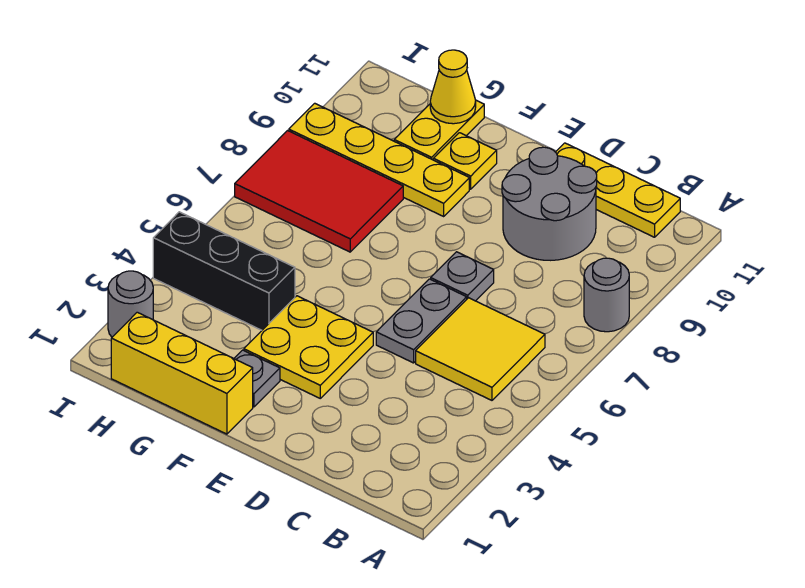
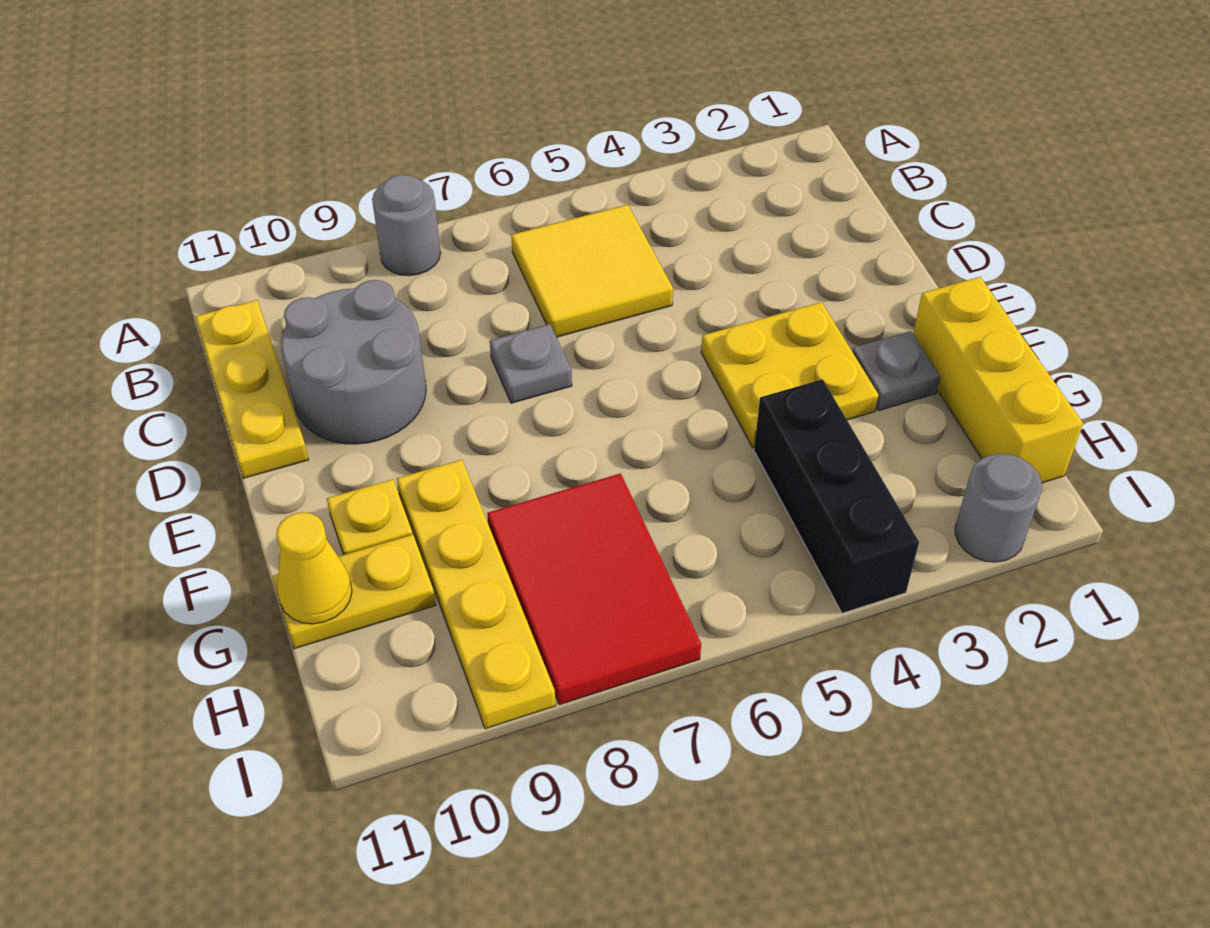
grey 1x2 plate [376,279,467,363] -> none

